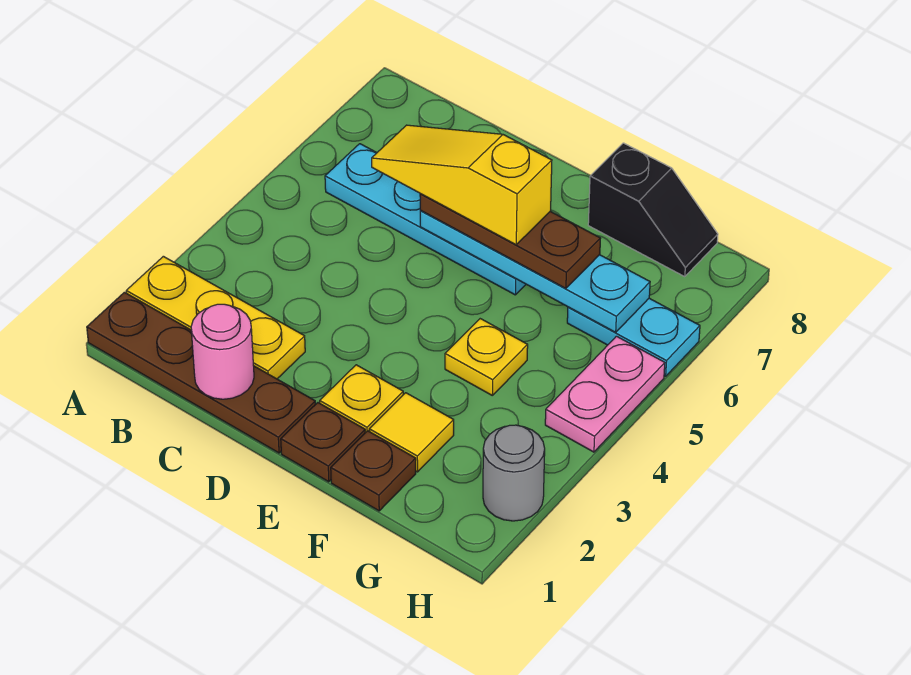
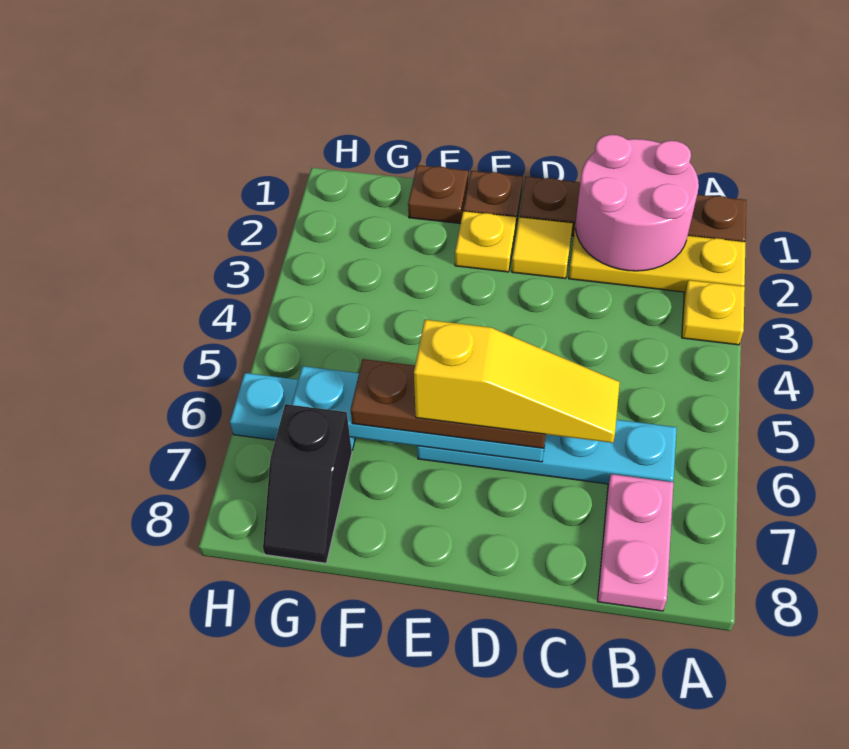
pink 1x1 round brick [191,304,254,399] -> pink 2x2 round brick [576,135,699,271]
yellow 1x1 tile [369,393,454,472] -> yellow 1x1 tile moved to [512,217,573,279]
yellow 1x1 plate [445,319,528,395] -> yellow 1x1 plate moved to [682,280,745,345]
black 1x2 slope [588,143,718,277] -> black 1x2 slope turned to [263,404,352,563]
grey 1x1 round brick [483,425,545,521] -> none
pink 1x2 plate [545,336,665,452] -> pink 1x2 plate moved to [598,474,673,611]

